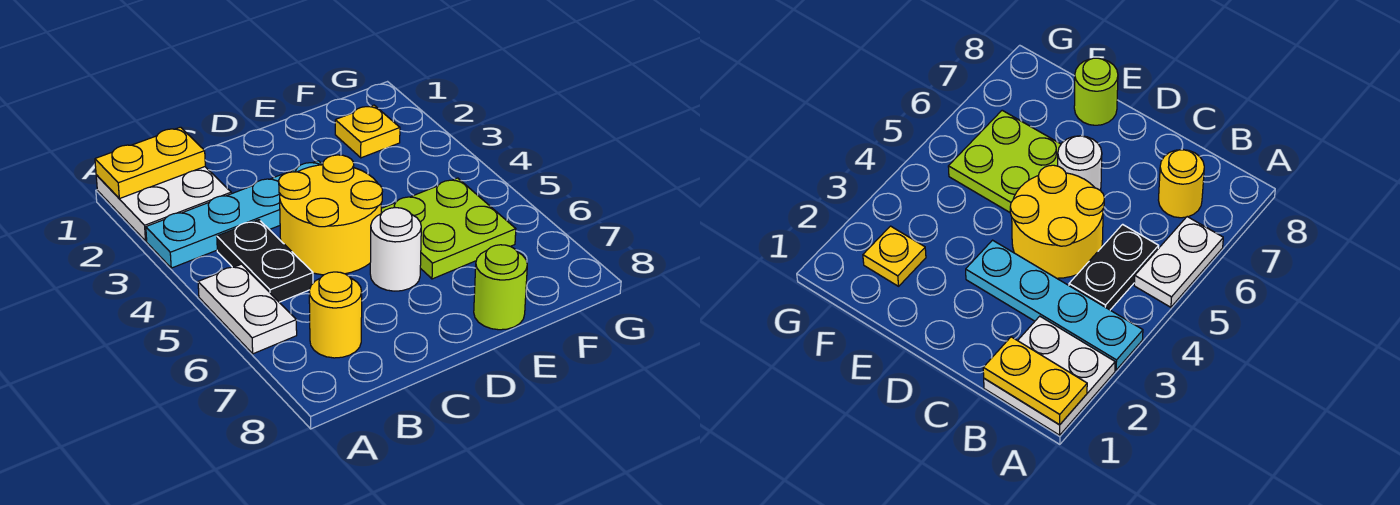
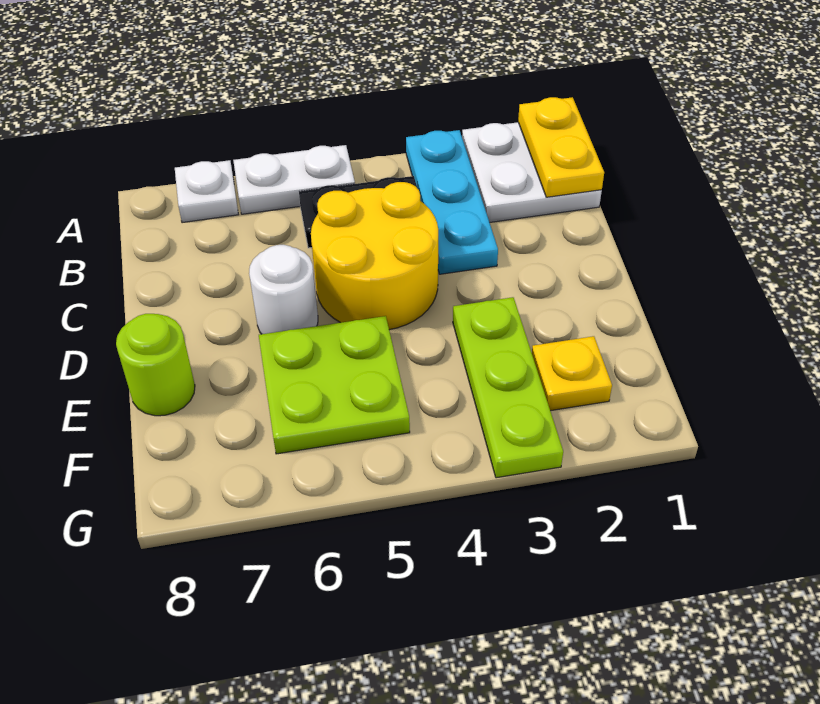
cyan 1x4 plate [146,161,323,268] -> cyan 1x3 plate [406,130,498,274]
none -> white 1x1 plate [175,160,238,223]
yellow 1x1 round brick [309,272,362,358] -> none
none -> lime 1x3 plate [453,297,563,478]

